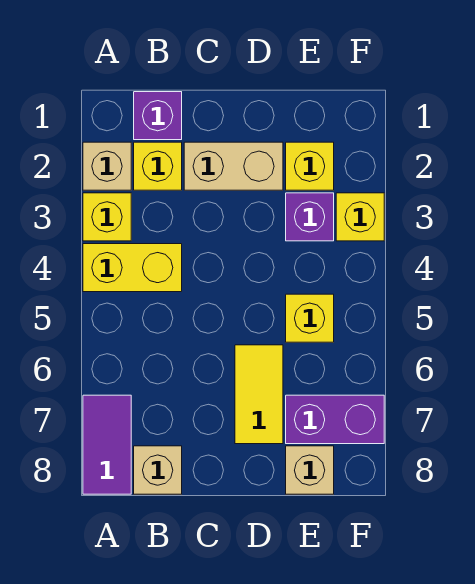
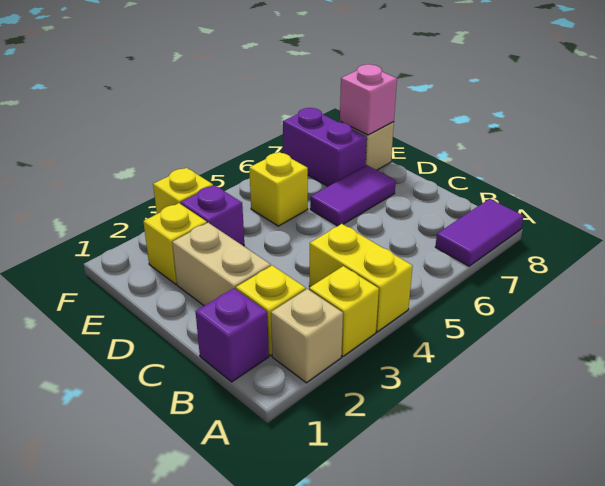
tan 1x1 brick [134,446,182,494] -> none
yellow 1x2 tile [235,345,283,444] -> purple 1x2 tile [310,165,396,226]
none -> pink 1x1 brick [340,64,397,135]

